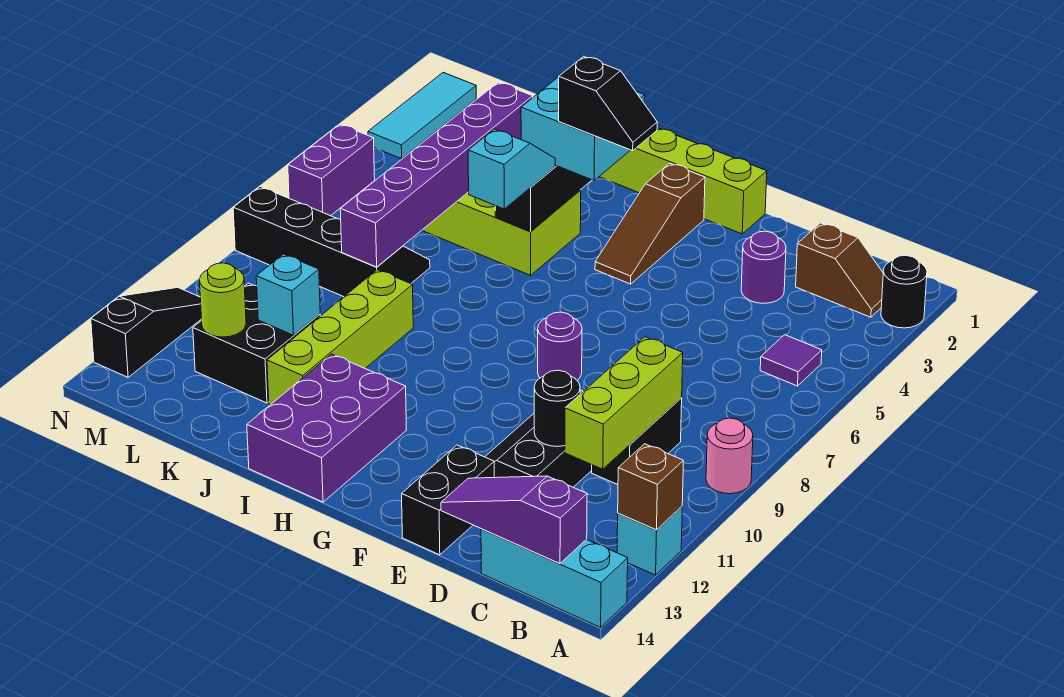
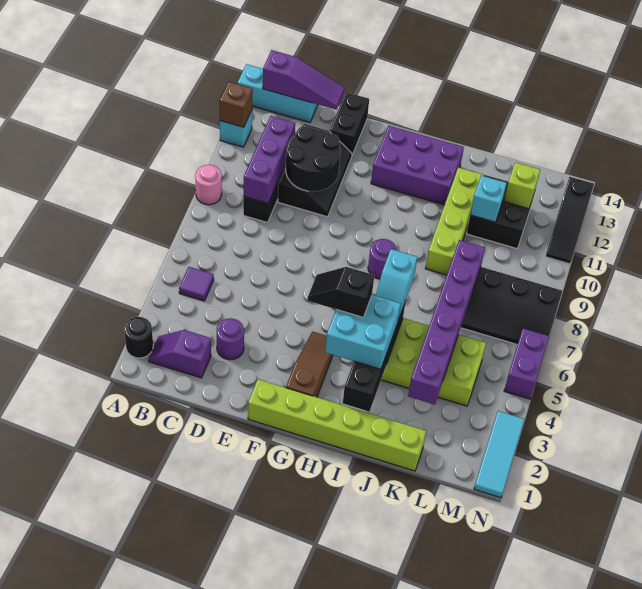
brown 1x2 slope [796,223,883,317] -> purple 1x2 slope [149,330,211,378]
lime 1x3 brick [565,337,683,469] -> purple 1x3 brick [243,116,295,203]
black 1x1 round brick [534,370,580,447] -> black 2x2 round brick [286,126,341,192]
purple 1x1 round brick [538,312,582,380] -> purple 1x1 round brick moved to [368,239,397,279]
purple 2x3 brick [247,354,406,502] -> purple 2x3 brick turned to [371,126,464,205]
lime 1x1 round brick [199,263,246,337] -> lime 1x1 brick [504,162,540,209]

